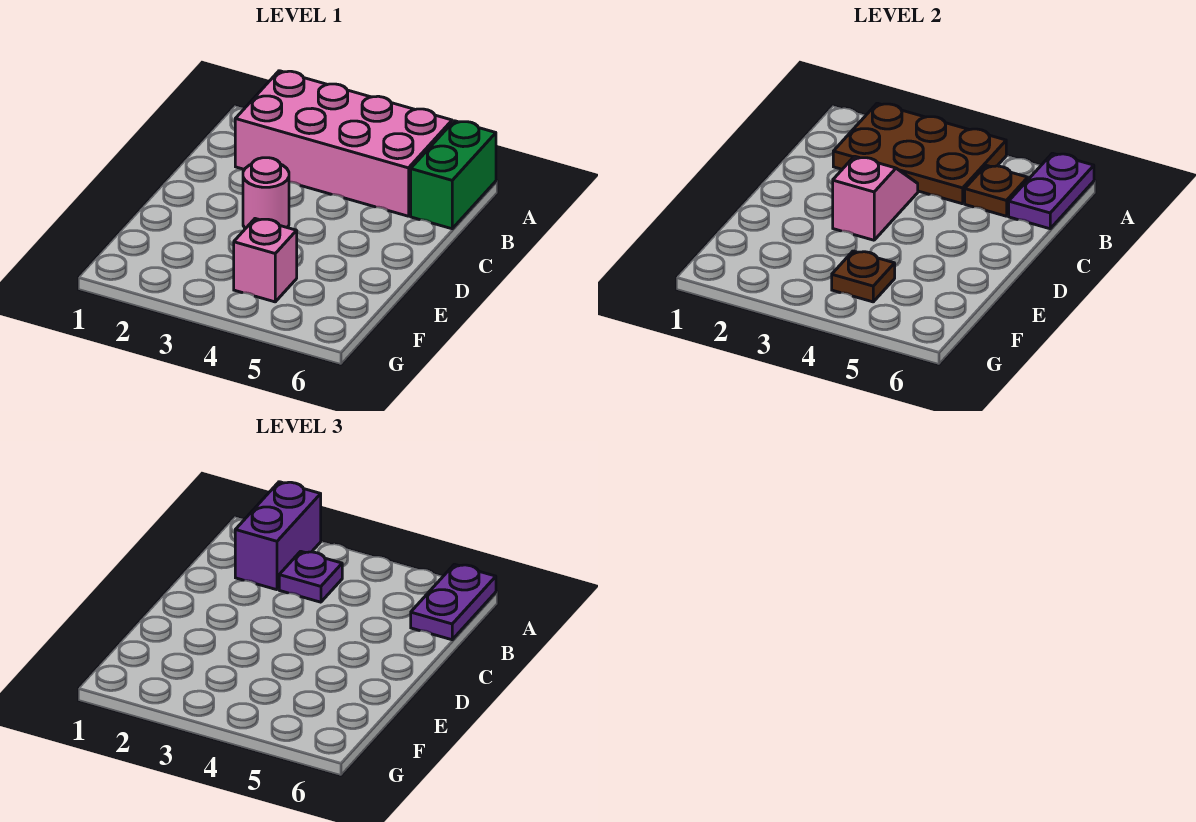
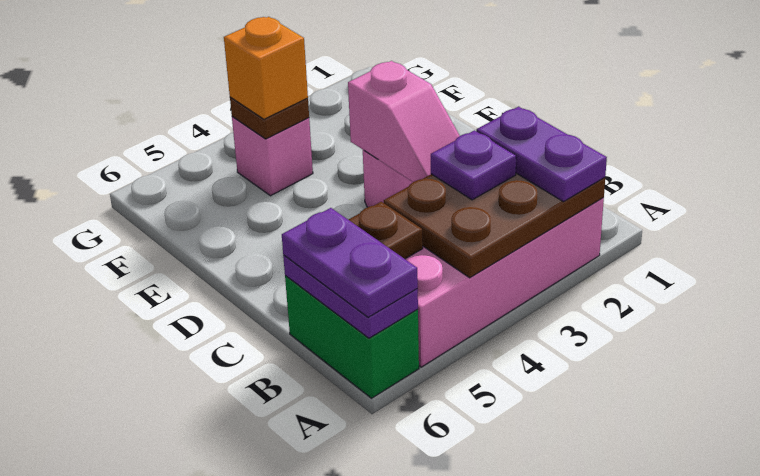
purple 1x2 brick [235,482,321,590] -> purple 1x2 plate [476,107,607,202]
none -> orange 1x1 brick [224,17,308,119]

